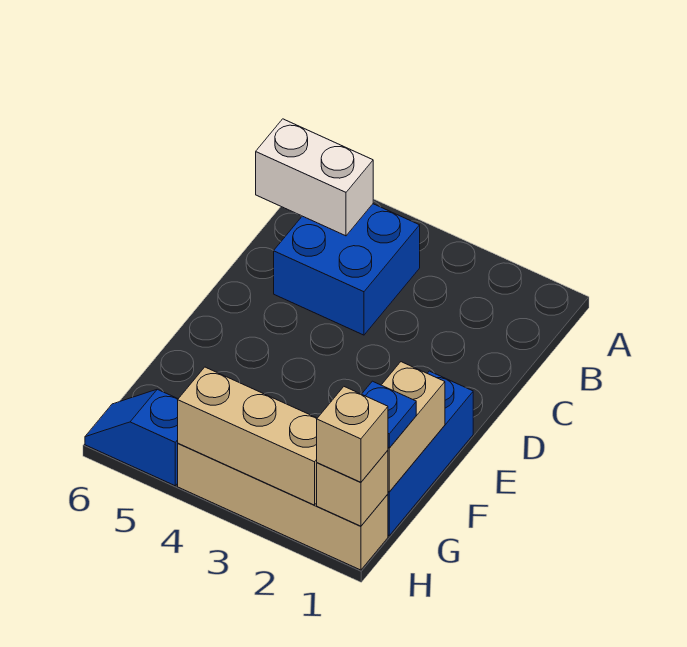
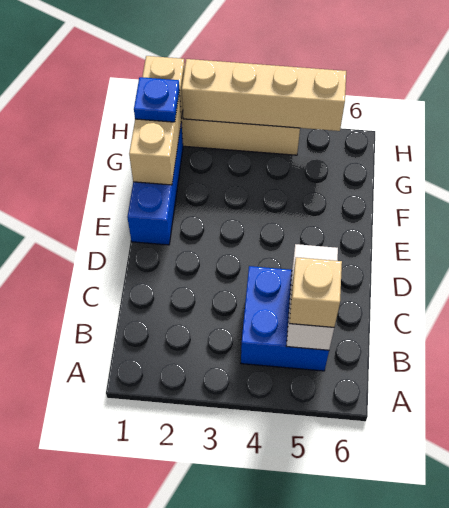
white 1x2 brick [256,119,373,236] -> white 1x2 brick turned to [286,244,338,350]
tan 1x1 brick [317,387,388,482] -> tan 1x1 brick moved to [289,257,342,327]
tan 1x3 brick [178,367,317,505] -> tan 1x4 brick [182,59,346,131]
blue 1x2 slope [85,389,178,486] -> none

